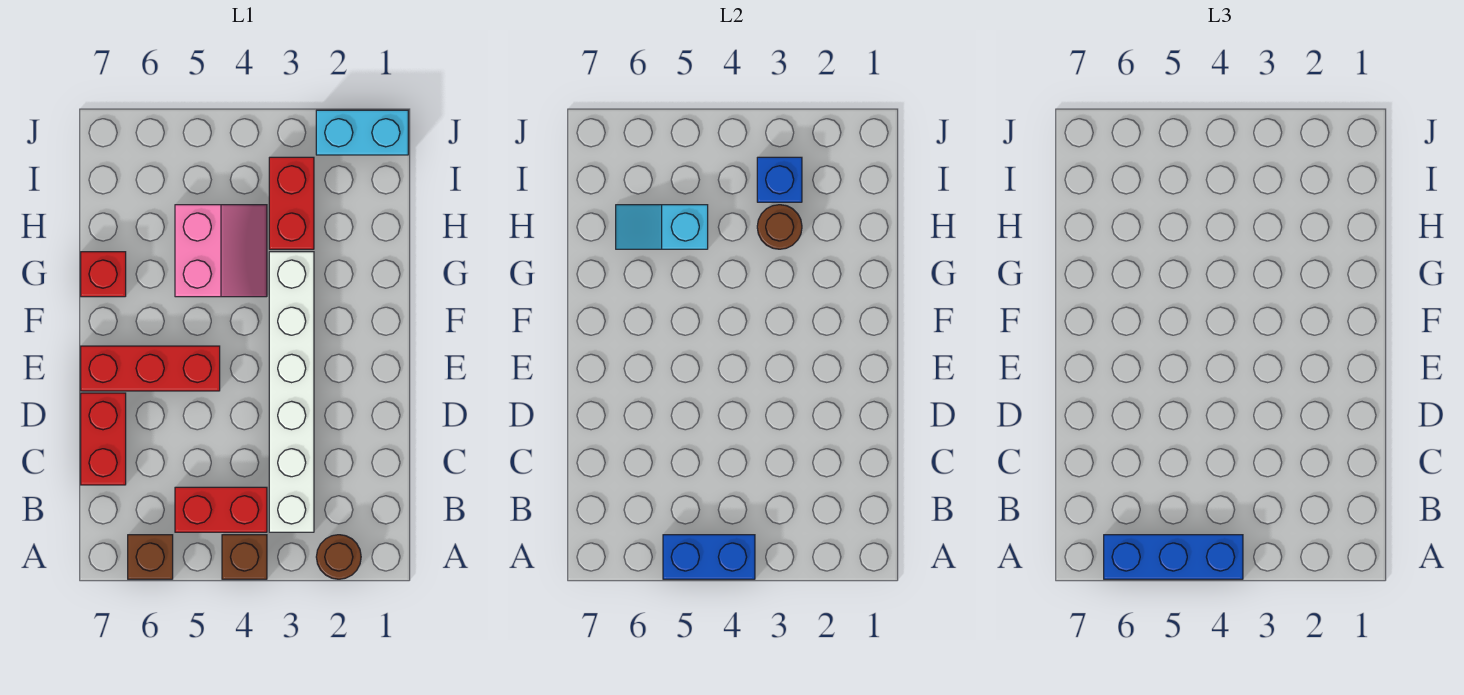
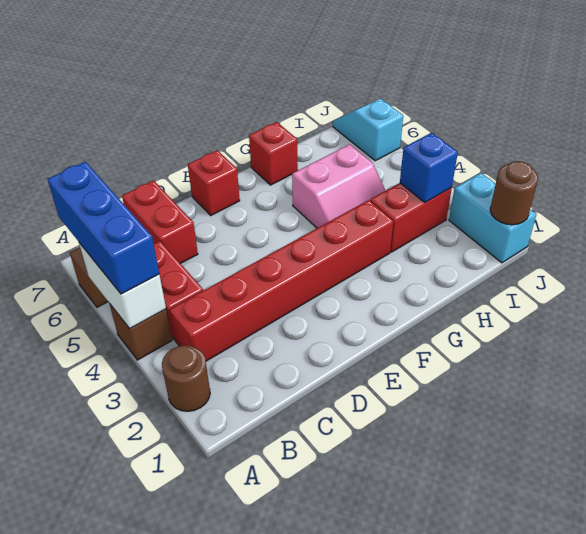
blue 1x2 brick [663,535,755,579] -> white 1x2 brick [79,243,166,329]
white 1x6 brick [269,252,314,532] -> red 1x6 brick [169,200,393,361]
red 1x2 brick [81,393,126,485] -> red 1x2 brick turned to [122,181,198,264]
red 1x3 brick [81,346,220,391] -> red 1x1 brick [188,150,240,215]
brown 1x1 round brick [757,205,802,249] -> brown 1x1 round brick moved to [490,161,538,225]
cyan 1x2 slope [616,205,708,249] -> cyan 1x2 slope moved to [333,99,403,161]

